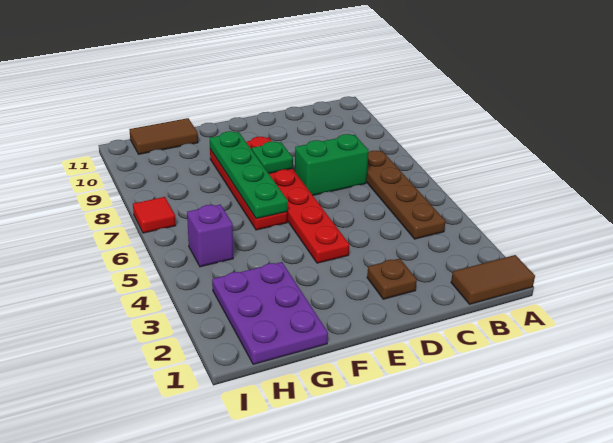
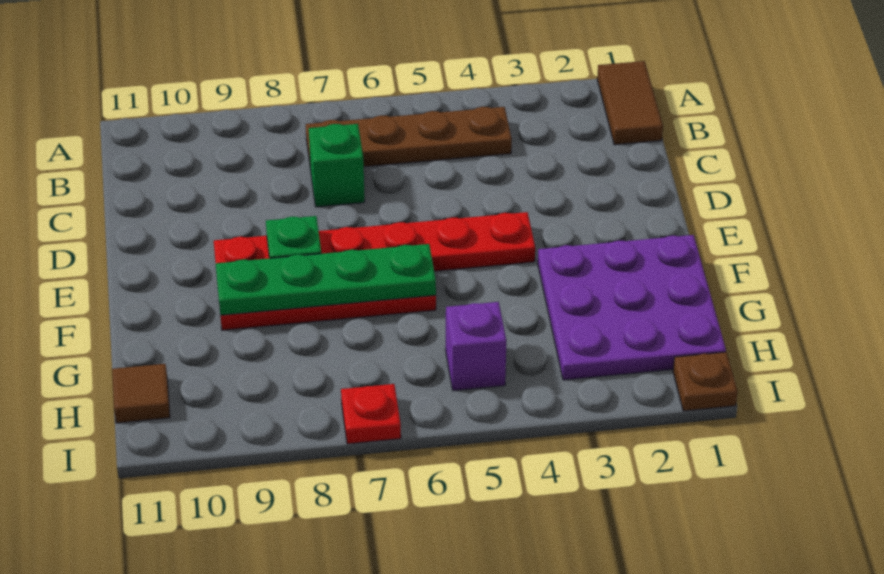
green 1x2 brick [295,134,369,195] -> green 1x1 brick [309,124,365,207]
brown 1x1 plate [367,258,417,299] -> brown 1x1 plate moved to [673,352,738,411]
purple 2x3 plate [212,262,328,364] -> purple 3x3 plate [538,235,726,380]
brown 1x2 tile [129,118,198,154] -> brown 1x1 tile [112,364,170,423]
red 1x1 tile [133,197,176,233] -> red 1x1 plate [341,384,401,444]

